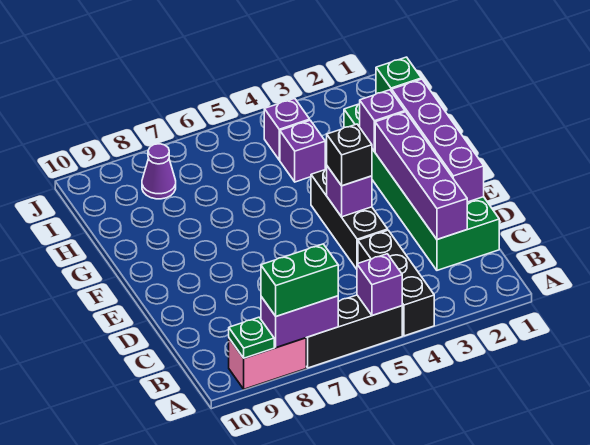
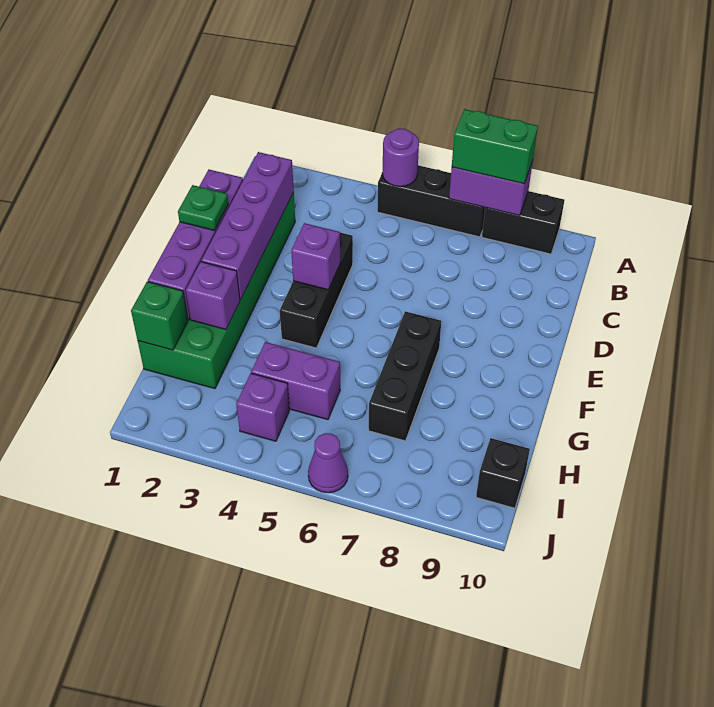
black 1x3 brick [358,230,434,336] -> black 1x3 brick moved to [369,311,441,441]
purple 1x1 brick [357,254,402,316] -> purple 1x1 round brick [382,129,419,187]
pink 1x2 brick [229,338,306,389] -> black 1x2 brick [482,191,564,254]
green 1x1 plate [229,317,274,358] -> green 1x1 plate moved to [178,185,228,231]
black 1x1 brick [327,124,372,186] -> black 1x1 brick moved to [476,438,530,508]
purple 1x1 brick [280,120,325,182] -> purple 1x2 brick [251,342,340,420]
purple 1x1 cone [142,144,176,199] -> purple 1x1 cone moved to [308,433,348,493]

